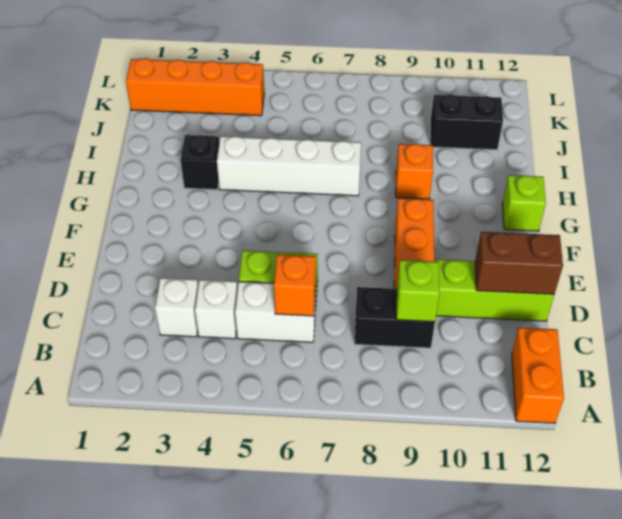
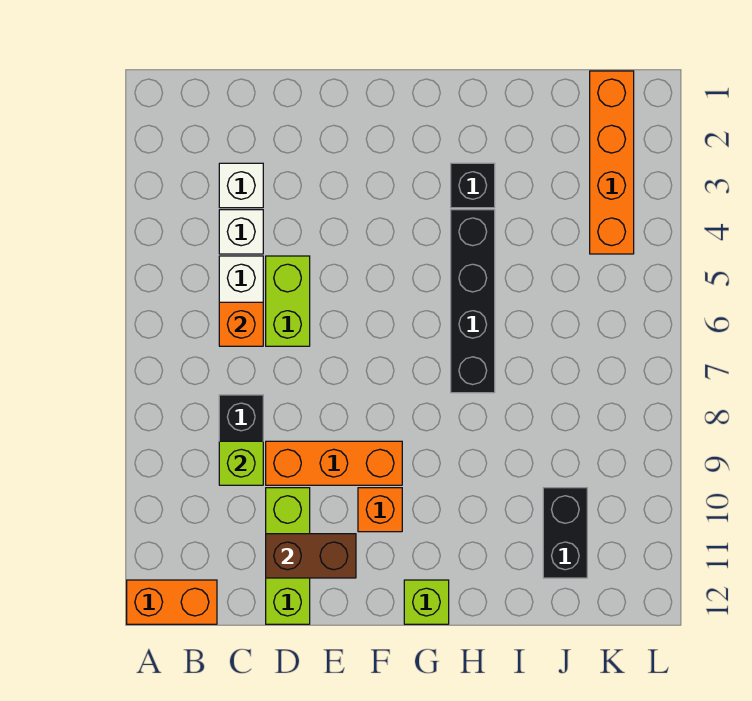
brown 1x2 brick [475,232,563,294] -> brown 1x2 brick turned to [266,534,356,578]
white 1x4 brick [217,136,361,196] -> black 1x4 brick [451,210,495,393]
orange 1x1 brick [396,144,433,199] -> orange 1x1 brick moved to [358,488,402,532]

